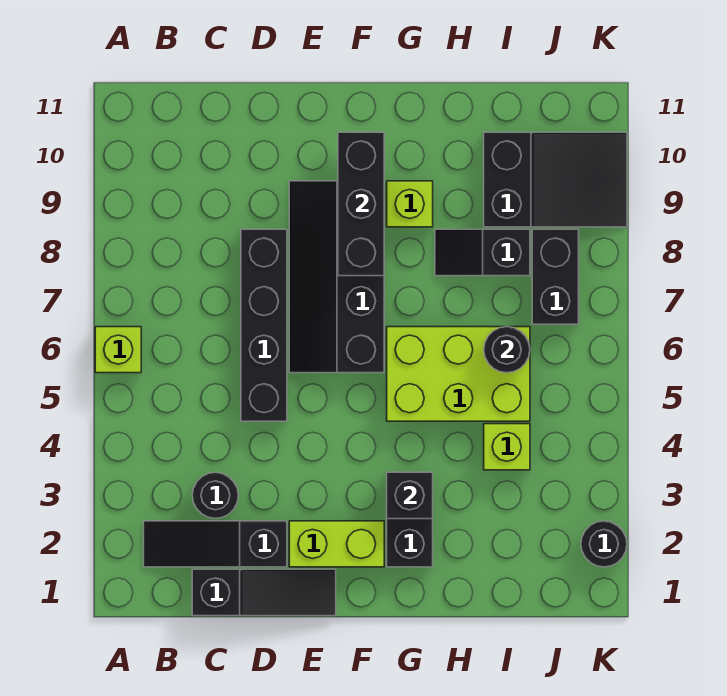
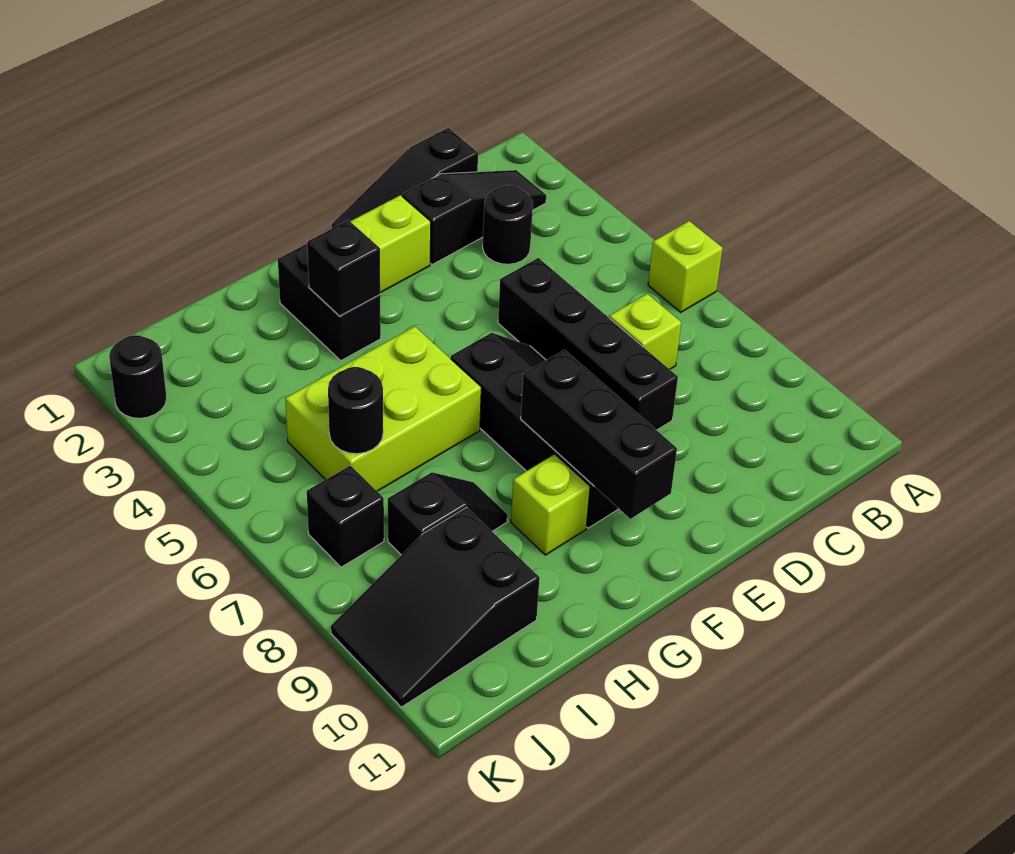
lime 1x1 brick [484,424,530,470] -> lime 1x1 brick moved to [609,294,681,369]
black 1x2 brick [532,229,579,324] -> black 1x1 brick [307,466,384,567]

